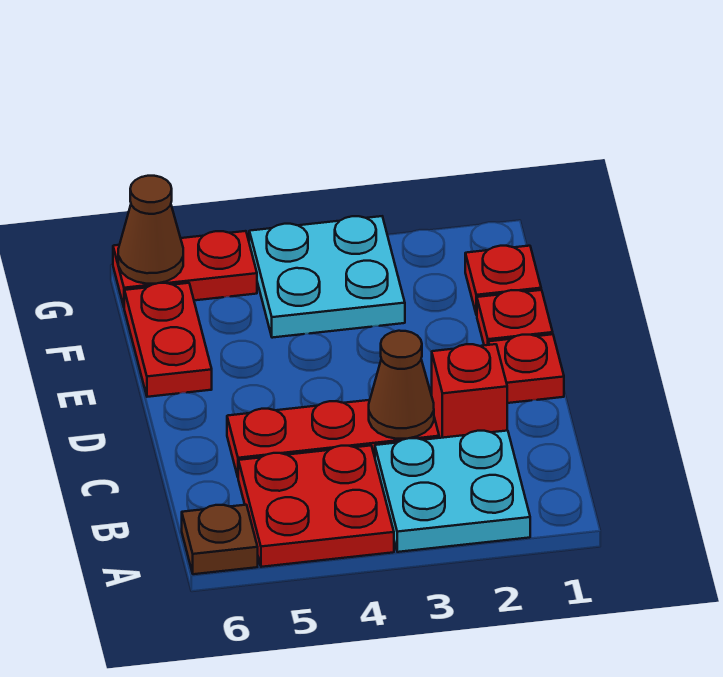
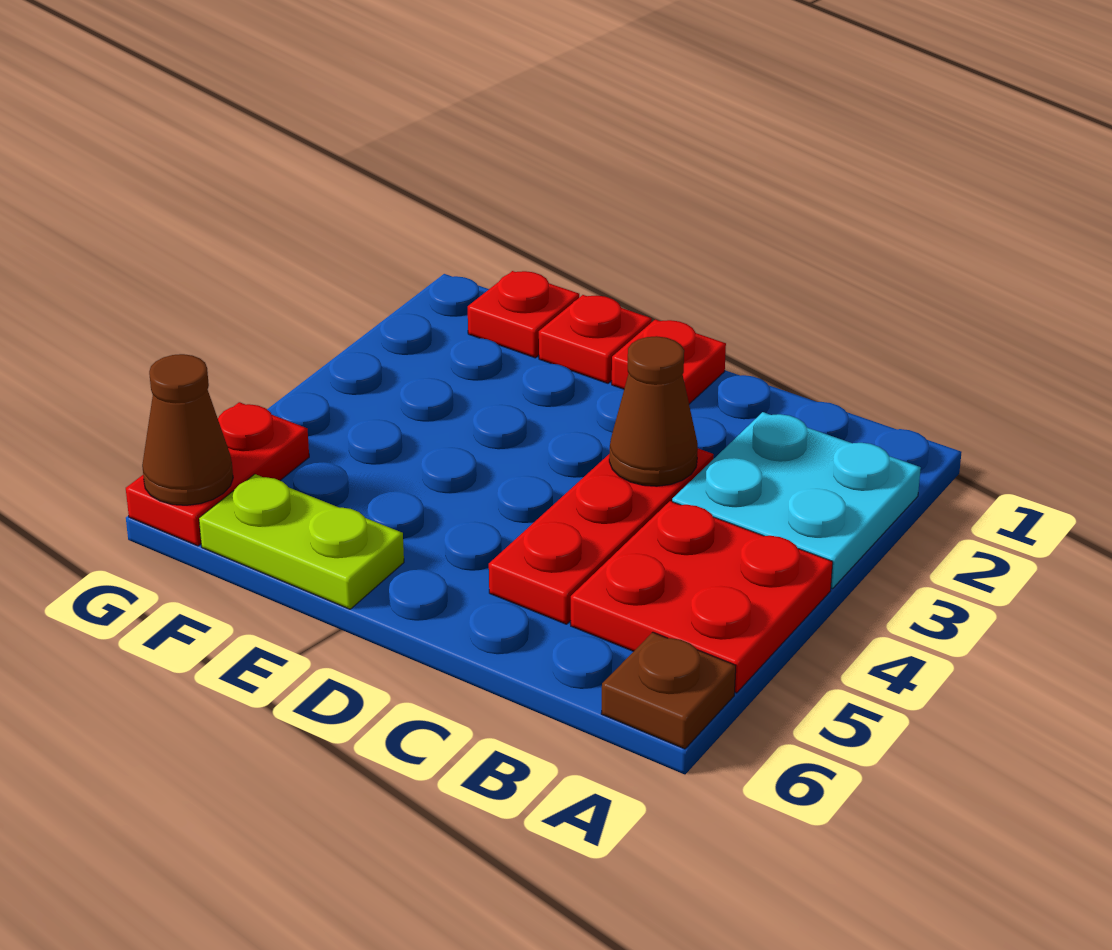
red 1x1 brick [432,344,507,438] -> none
red 1x2 plate [124,283,212,397] -> lime 1x2 plate [199,474,404,609]
cyan 2x2 plate [249,216,405,338] -> none

